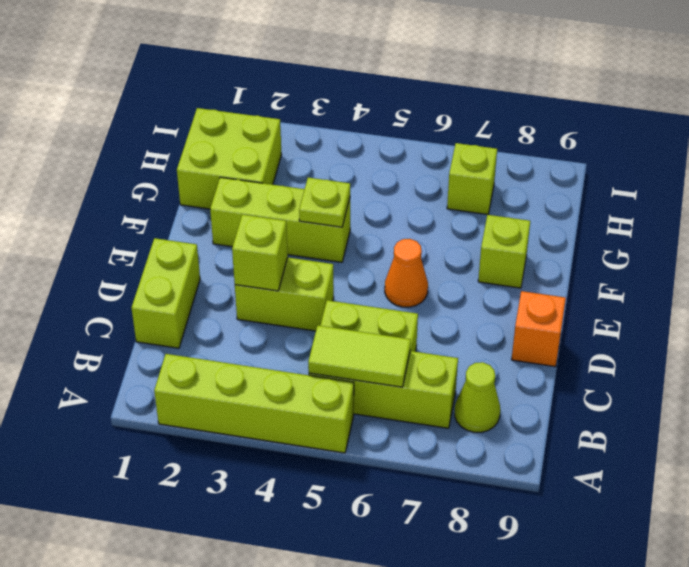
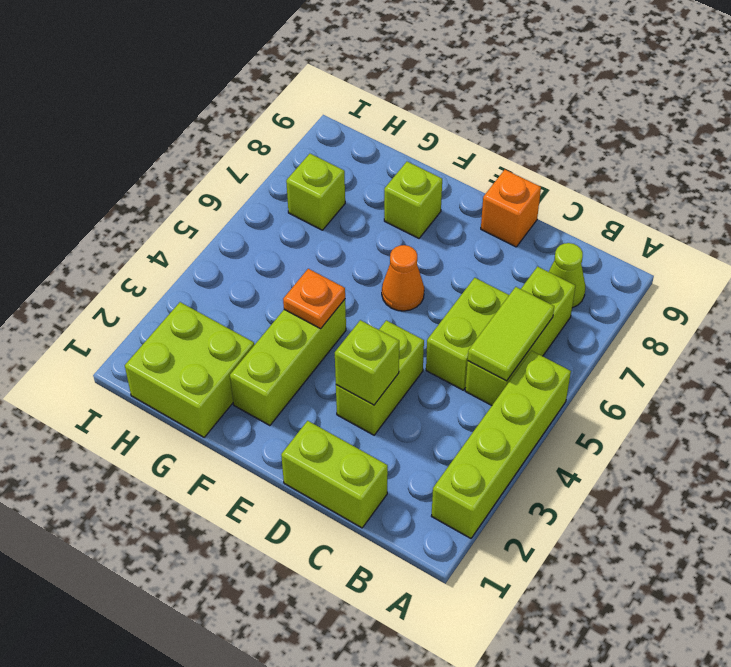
lime 1x1 plate [299,178,350,227] -> orange 1x1 plate [283,269,345,329]

